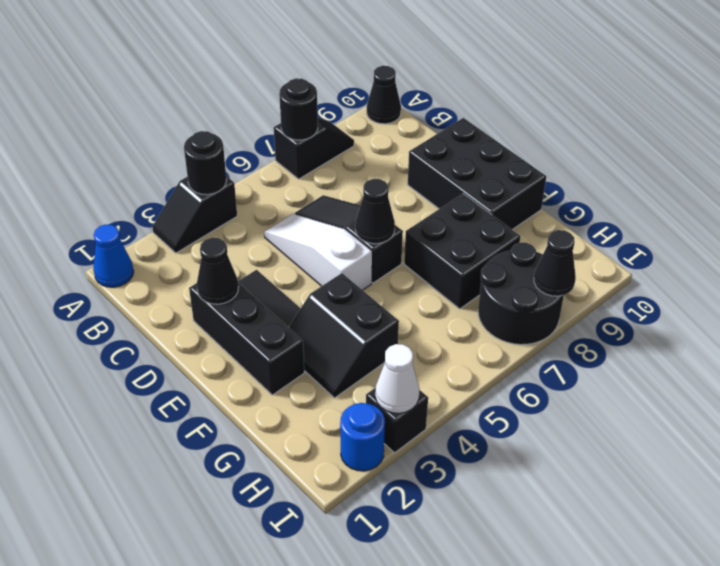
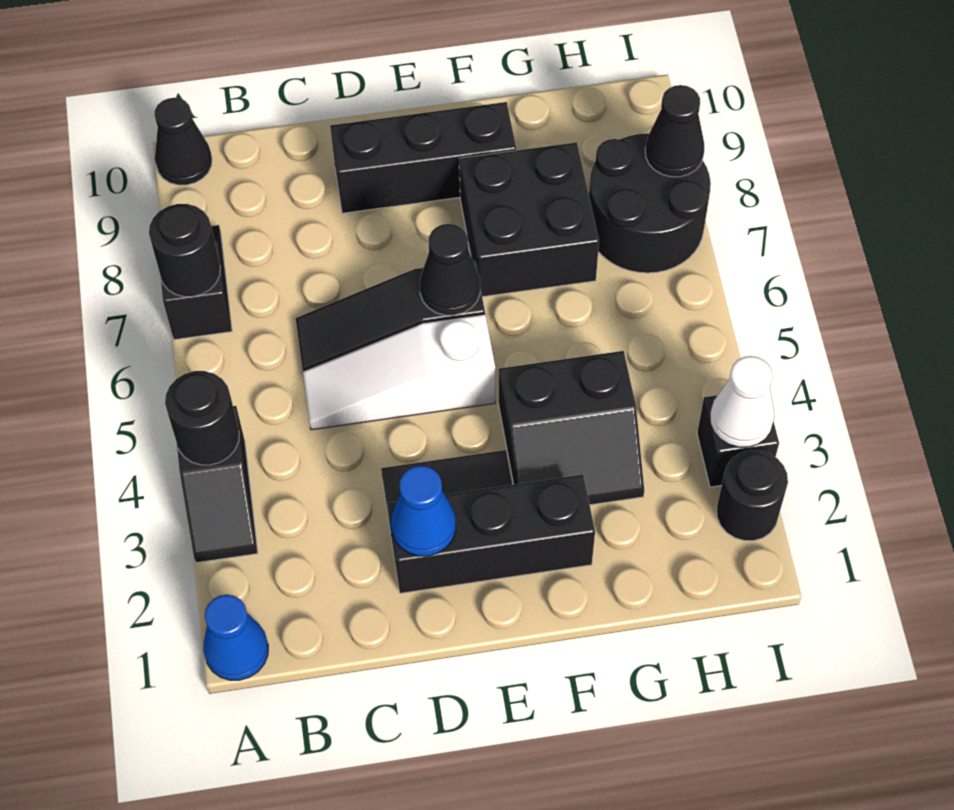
black 1x1 cone [197,238,239,304] -> blue 1x1 cone [391,466,456,556]
black 2x3 brick [408,118,546,230] -> black 1x3 brick [330,102,516,213]
blue 1x1 round brick [340,403,385,471] -> black 1x1 round brick [717,450,788,541]

